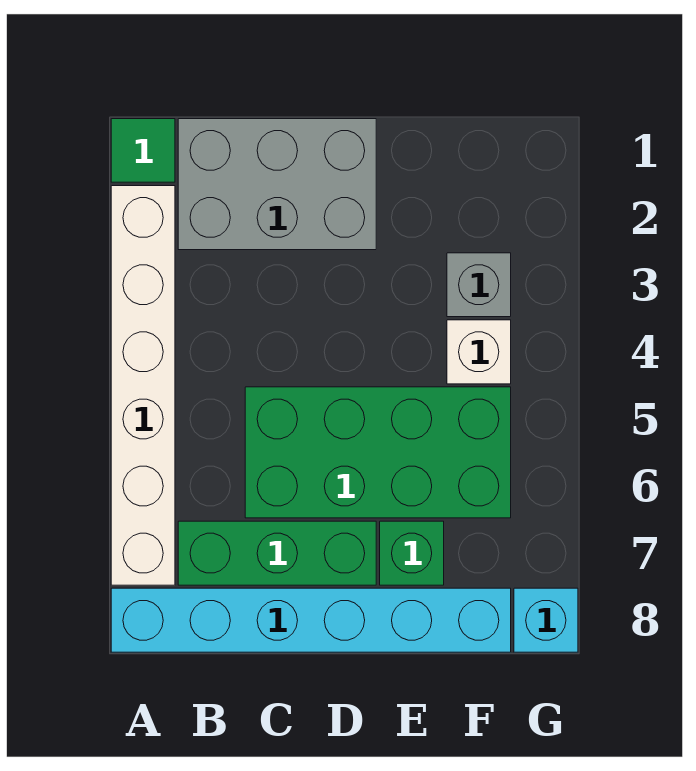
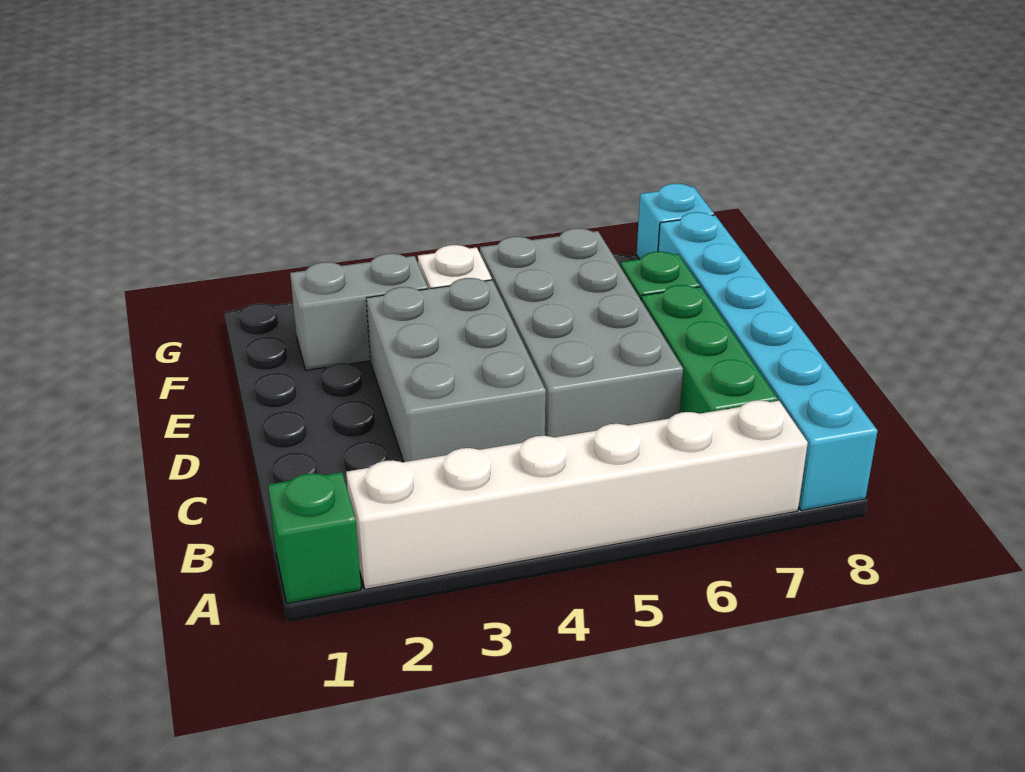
green 1x1 tile [111,119,175,182] -> green 1x1 brick [268,472,361,604]
grey 2x3 brick [178,119,376,250] -> grey 2x3 brick moved to [366,278,546,462]
green 2x4 brick [245,387,511,518] -> grey 2x4 brick [480,228,683,437]
grey 1x1 brick [447,253,511,317] -> grey 1x2 brick [290,253,428,370]

